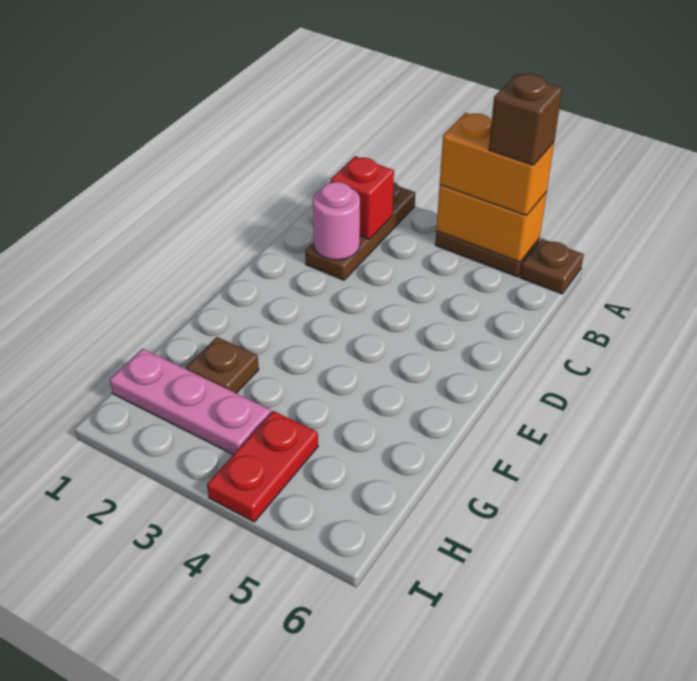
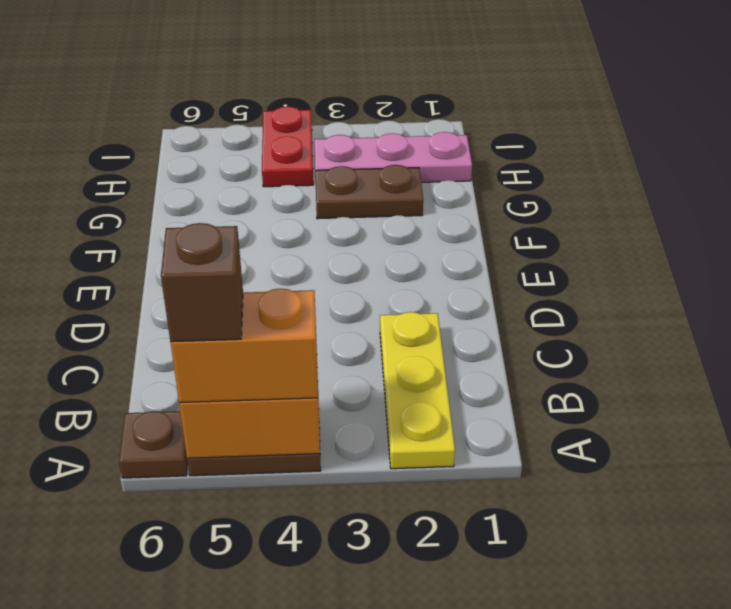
brown 1x3 plate [305,183,415,280] -> yellow 1x3 plate [380,312,455,469]
red 1x1 brick [331,156,394,239] -> none
pink 1x1 round brick [313,182,360,260] -> none
brown 1x1 plate [186,337,259,393] -> brown 1x2 plate [315,165,423,219]

